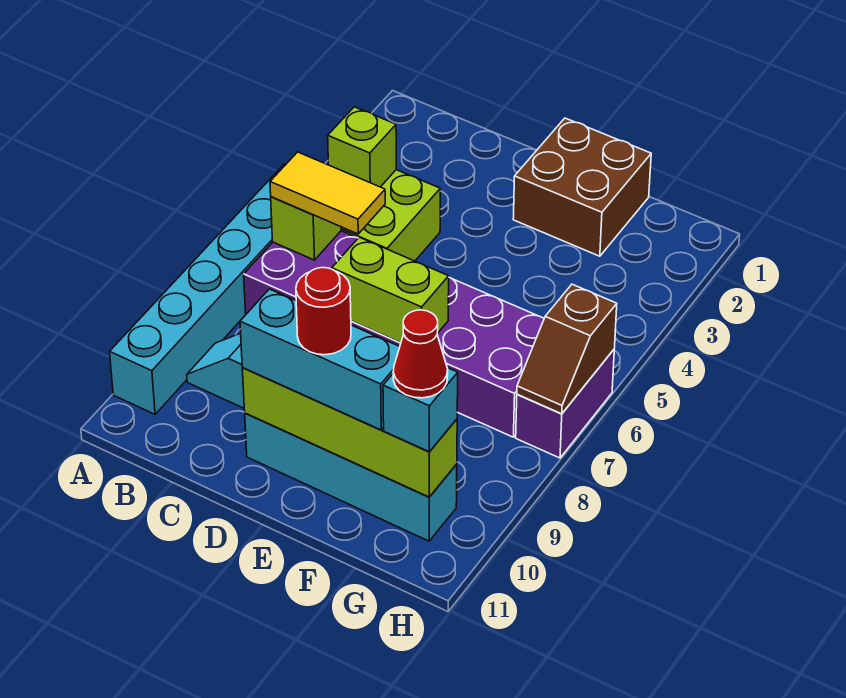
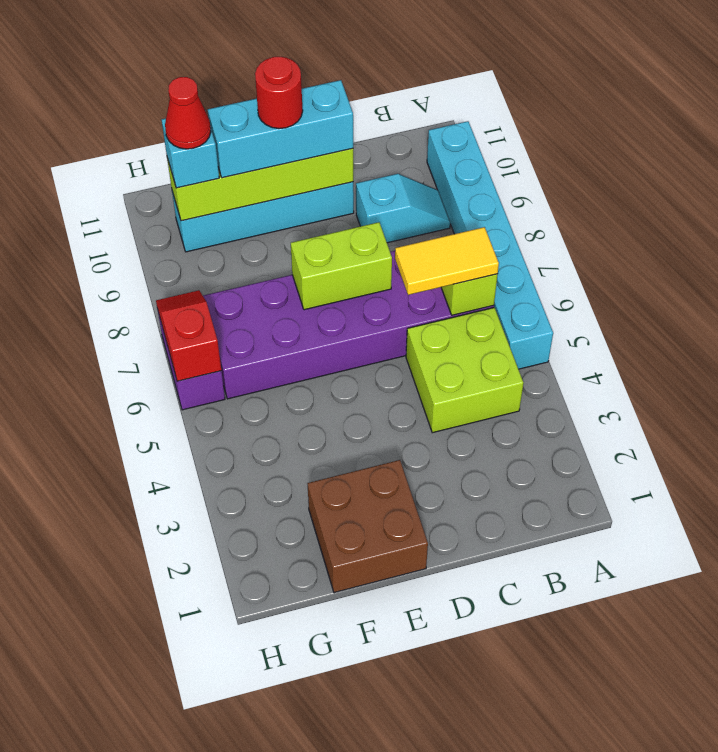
lime 1x1 brick [328,107,396,187] -> none
brown 1x2 slope [517,284,617,414] -> red 1x2 slope [156,290,221,381]

